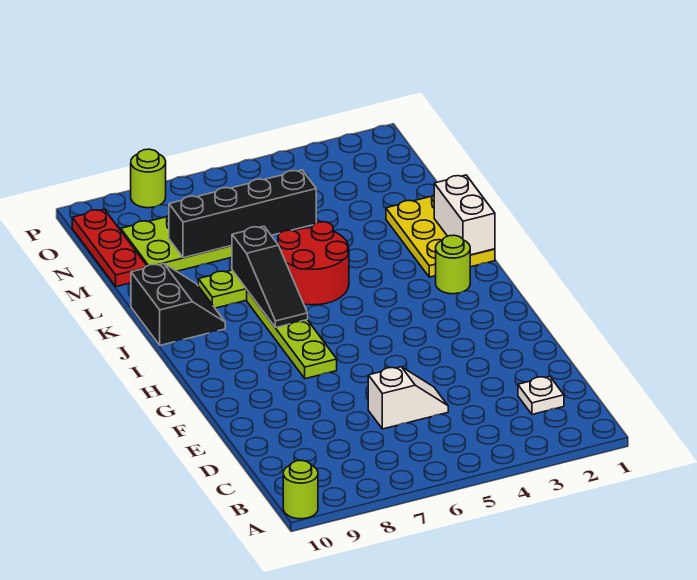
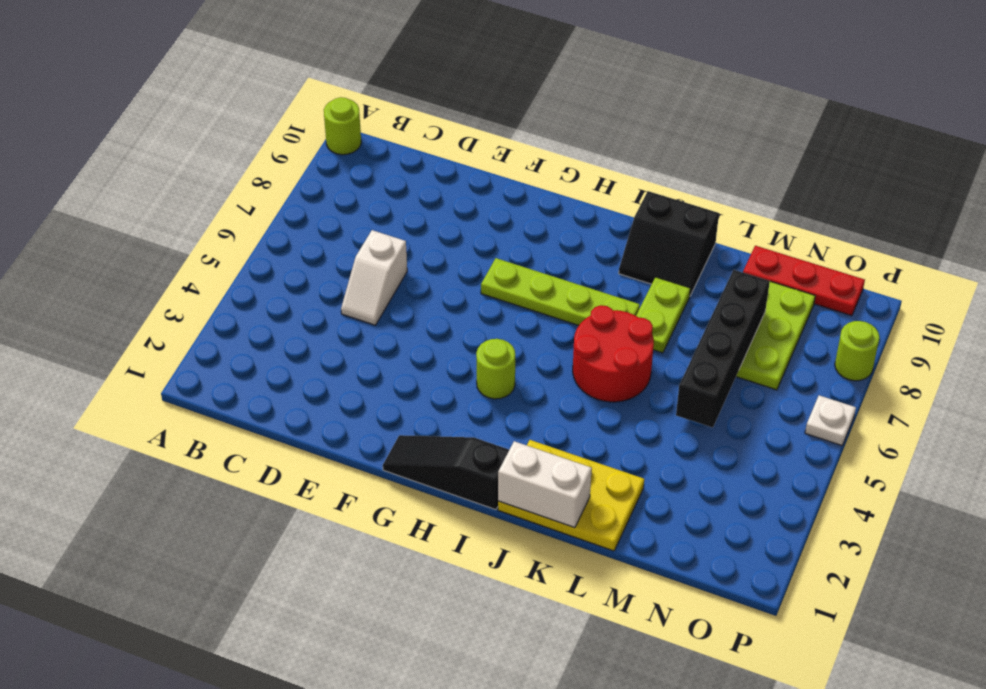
white 1x1 plate [518,376,564,414] -> white 1x1 plate moved to [805,395,856,446]
lime 1x1 round brick [436,235,470,294] -> lime 1x1 round brick moved to [476,339,515,399]
black 1x3 slope [232,226,308,328] -> black 1x3 slope moved to [383,435,509,510]

